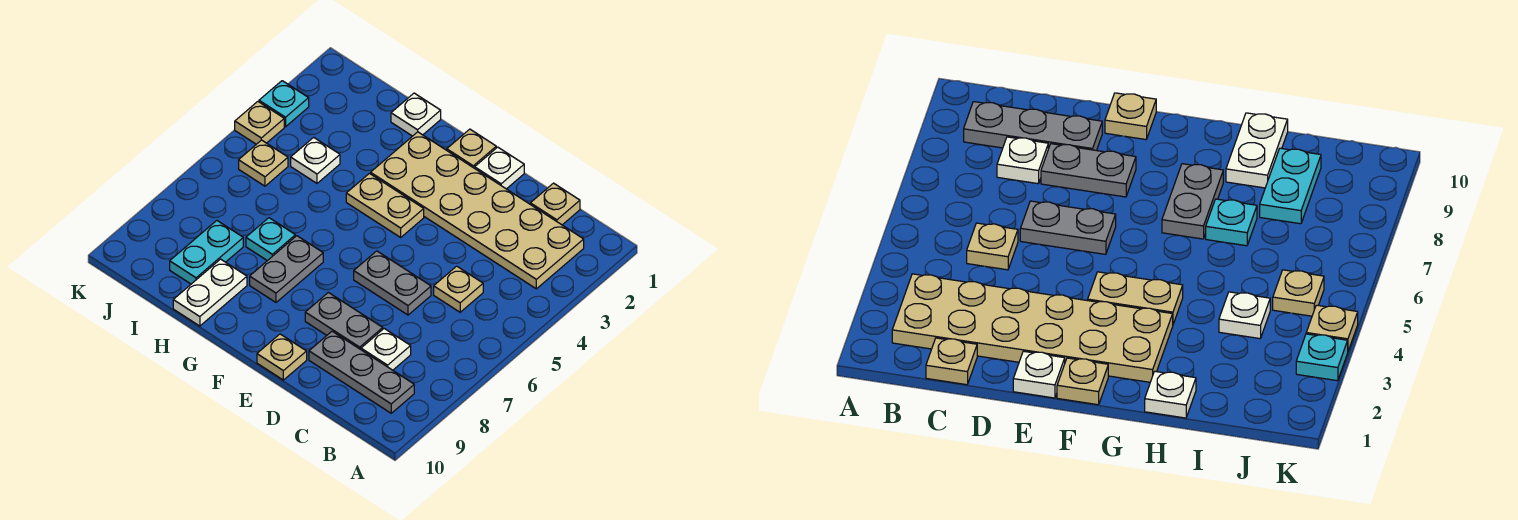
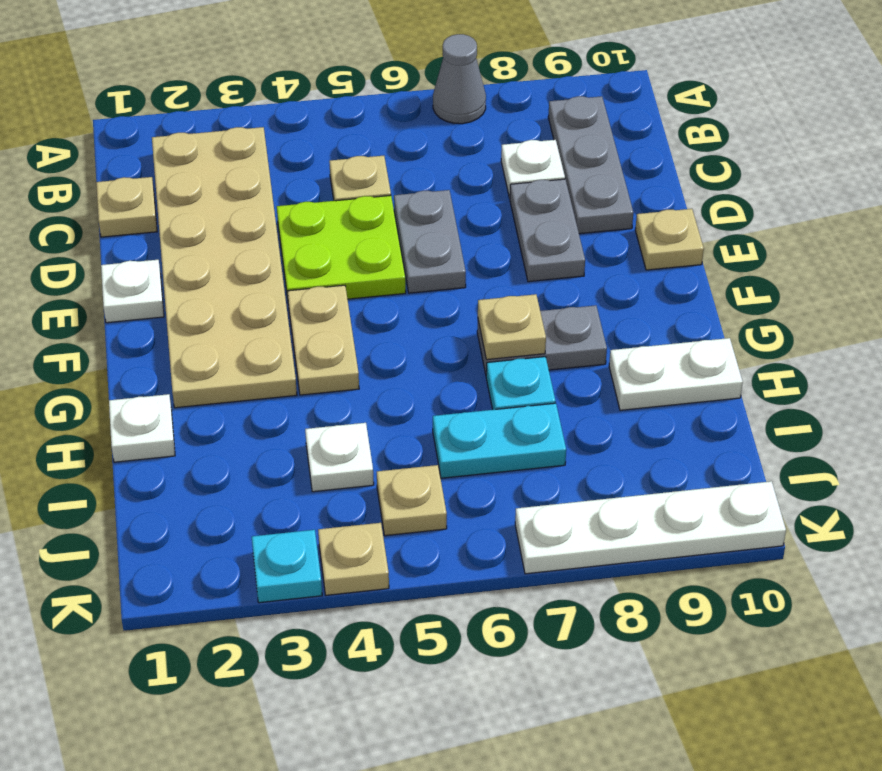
none -> grey 1x1 cone [433,34,486,124]
none -> lime 2x2 plate [277,195,406,299]
tan 1x1 plate [447,129,496,168] -> tan 1x1 plate moved to [478,294,546,360]
cyan 1x2 plate [170,221,243,284] -> cyan 1x2 plate moved to [433,403,566,478]
none -> white 1x4 plate [515,481,786,574]

